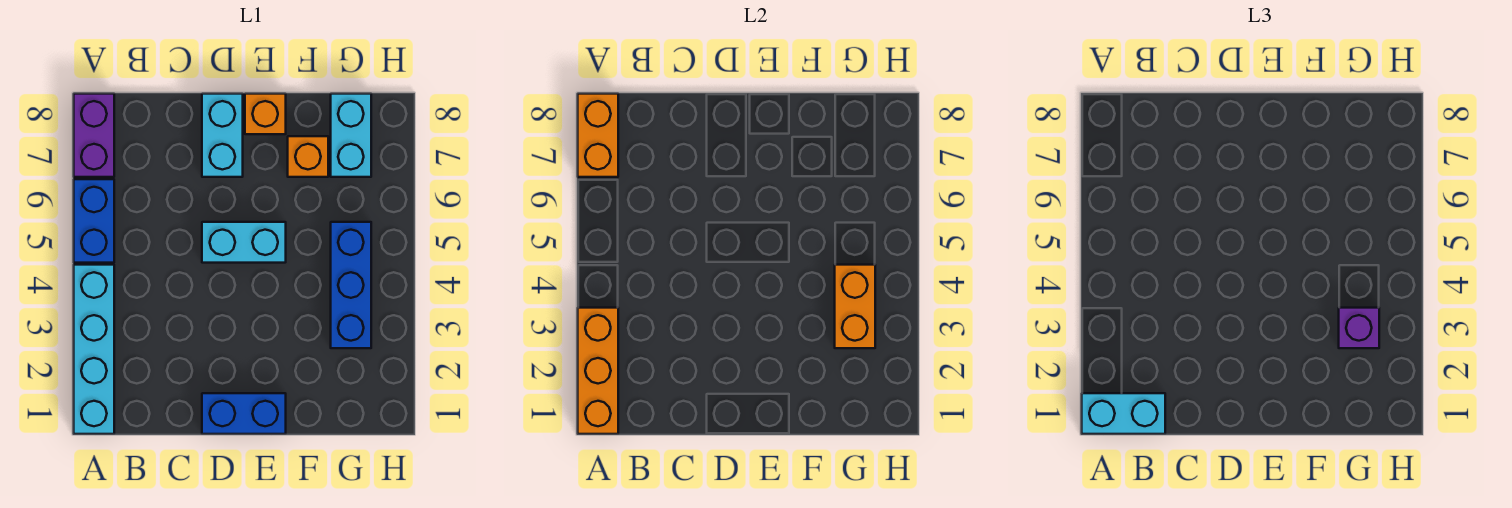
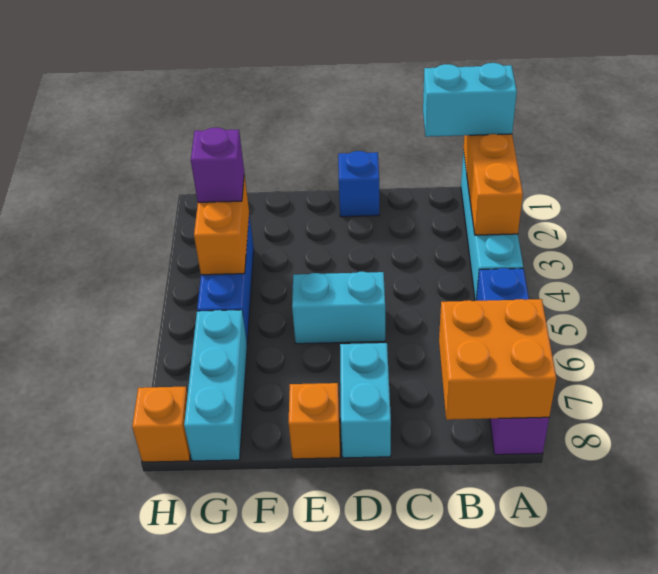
orange 1x2 brick [578,94,618,177] -> orange 2x2 brick [439,299,556,420]
blue 1x2 brick [202,393,286,434] -> blue 1x1 brick [338,151,379,217]
orange 1x1 brick [288,136,328,177] -> orange 1x1 brick moved to [132,387,190,462]
cyan 1x2 brick [331,94,371,177] -> cyan 1x3 brick [184,310,247,461]

